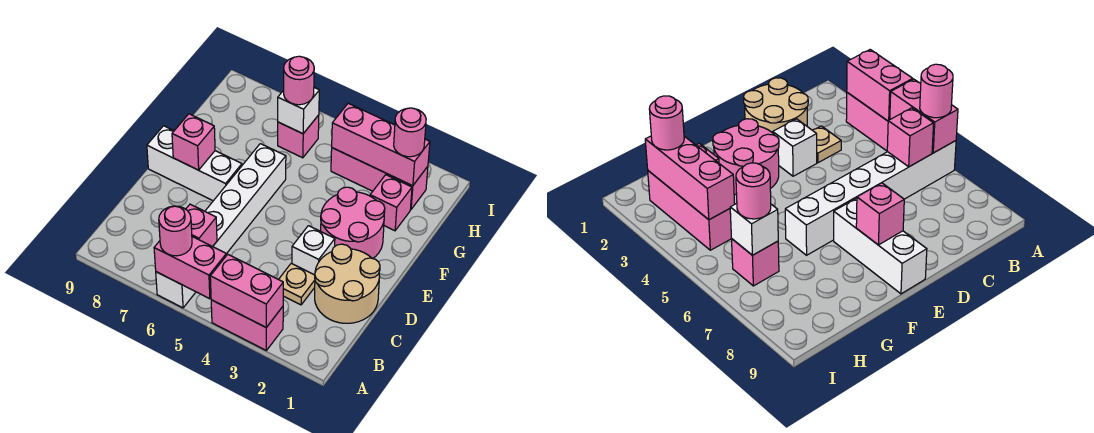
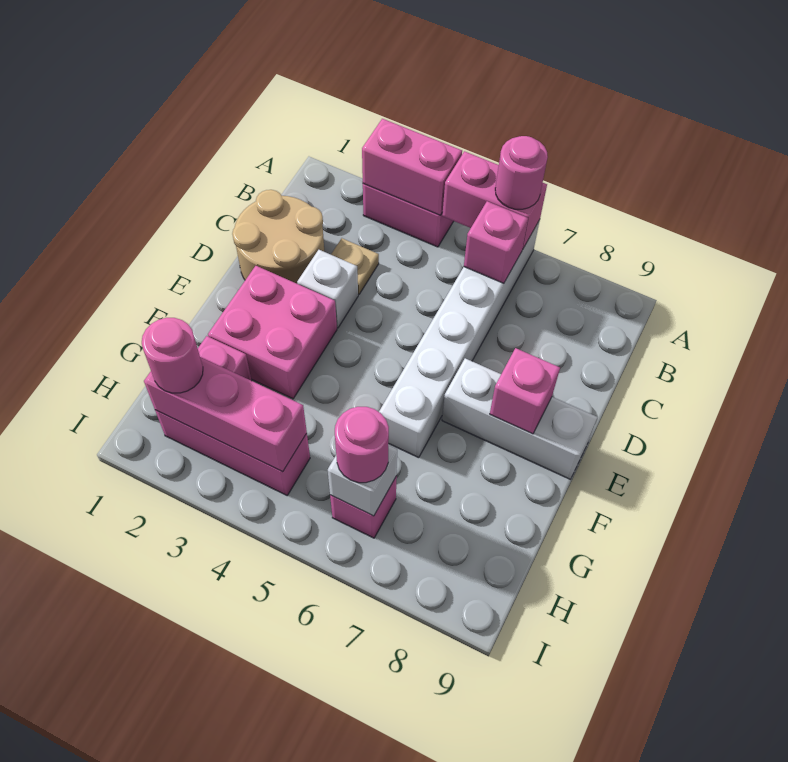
pink 2x2 round brick [321,187,385,259] -> pink 2x2 brick [208,266,337,399]

